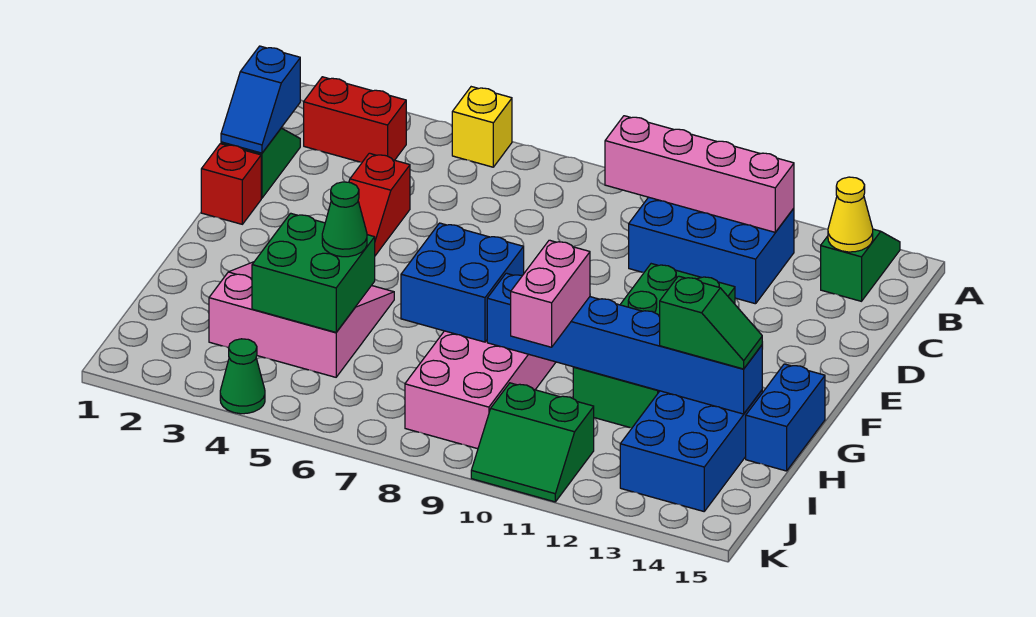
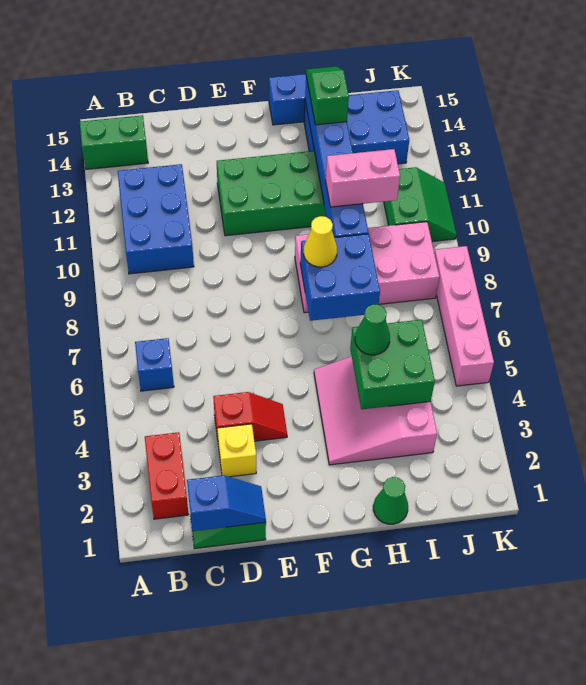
yellow 1x1 brick [452,87,512,167] -> yellow 1x1 brick moved to [217,424,256,477]
green 1x2 slope [821,229,900,301] -> green 1x2 brick [80,115,148,169]
none -> blue 1x1 brick [135,338,174,391]
pink 1x4 brick [605,116,794,232] -> pink 1x4 brick moved to [434,246,494,386]
yellow 1x1 cone [828,177,873,252] -> yellow 1x1 cone moved to [304,216,337,267]
red 1x1 brick [201,144,261,224] -> none
green 1x1 cone [220,339,265,414] -> green 1x1 cone moved to [373,477,408,524]

